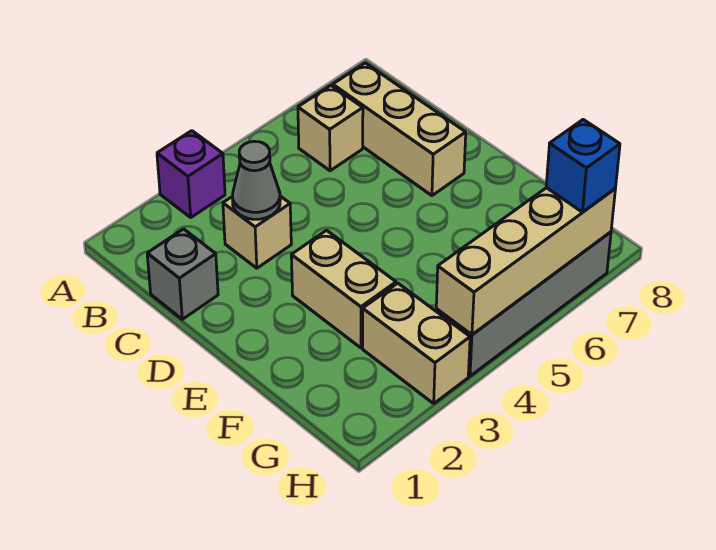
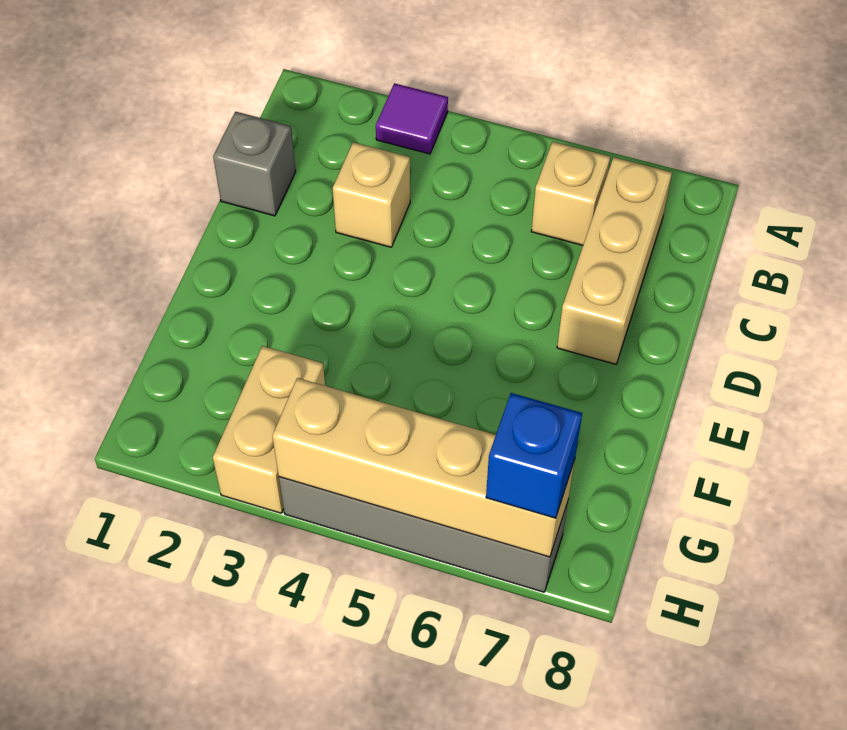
purple 1x1 brick [157,131,225,217] -> purple 1x1 tile [376,83,448,154]
grey 1x1 cone [232,141,280,219] -> none
tan 1x2 brick [291,230,396,348] -> none

